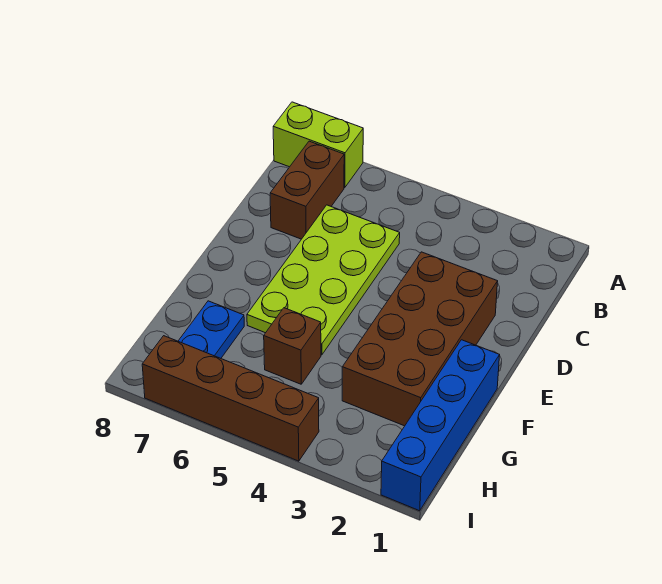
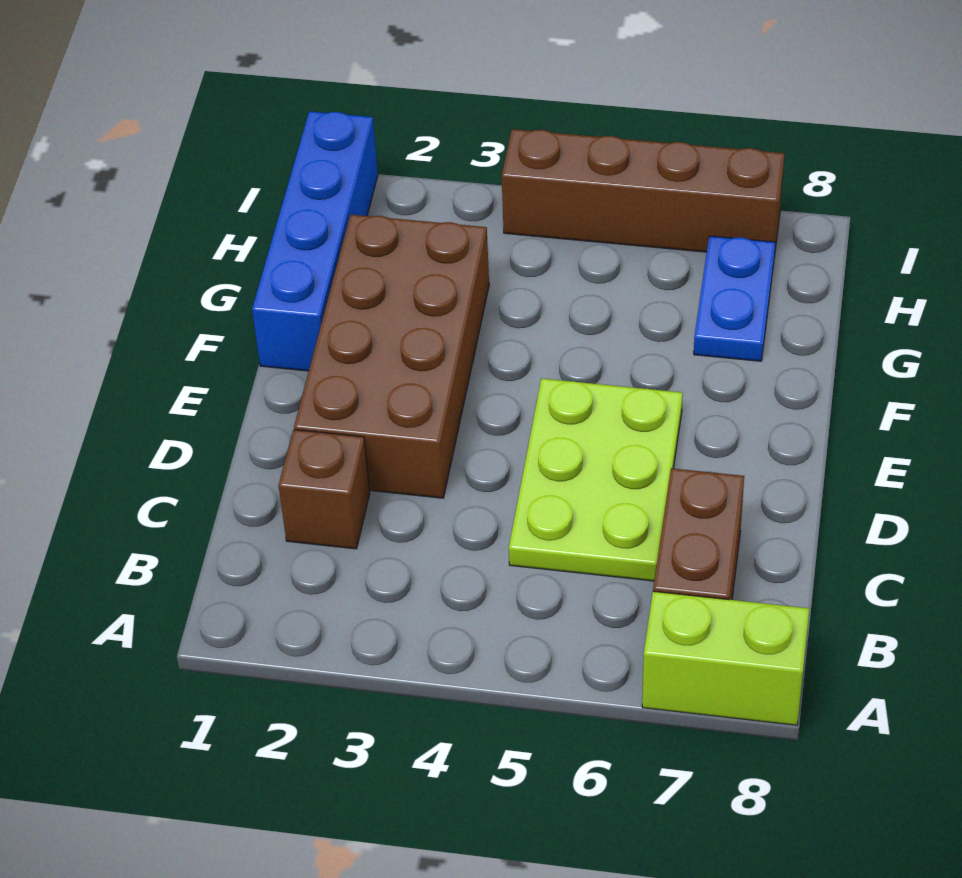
lime 2x4 plate [247,205,400,355] -> lime 2x3 plate [509,378,683,581]
brown 1x1 brick [264,308,321,384] -> brown 1x1 brick moved to [279,430,370,549]

